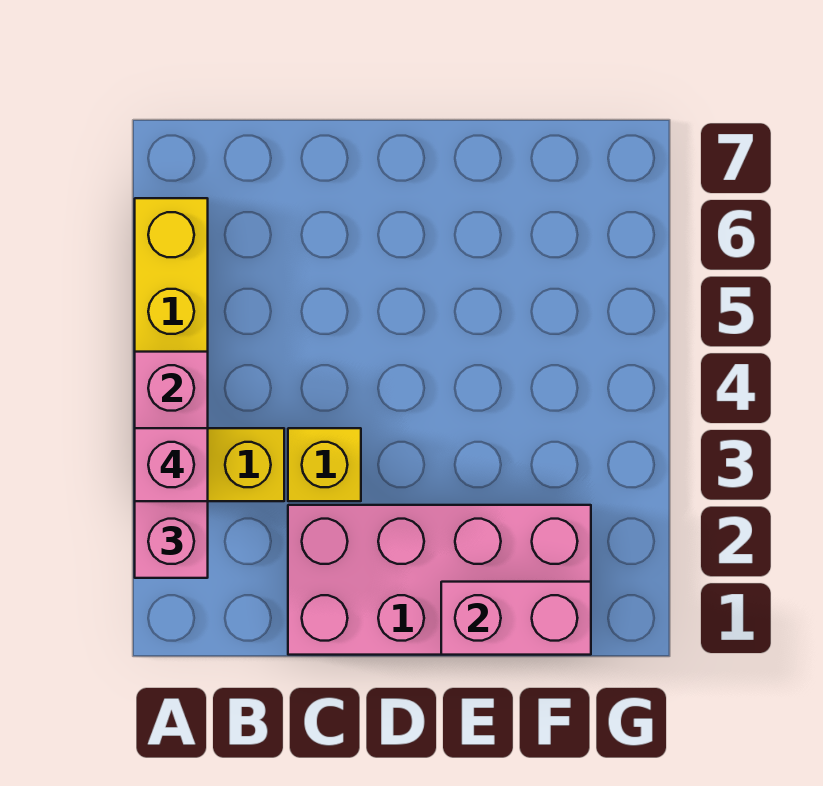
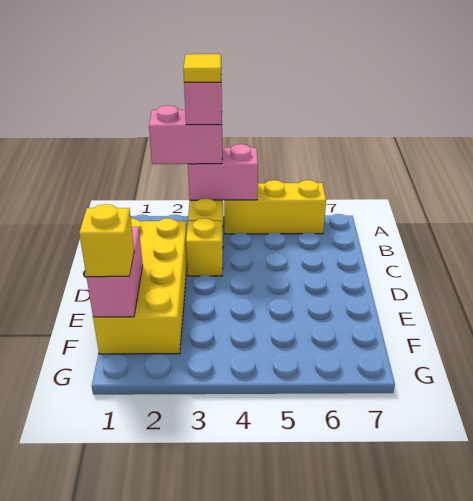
none -> yellow 1x1 tile [183,54,221,82]
pink 2x4 brick [288,505,591,655] -> yellow 2x4 brick [93,218,187,354]
none -> yellow 1x1 brick [79,204,134,277]

